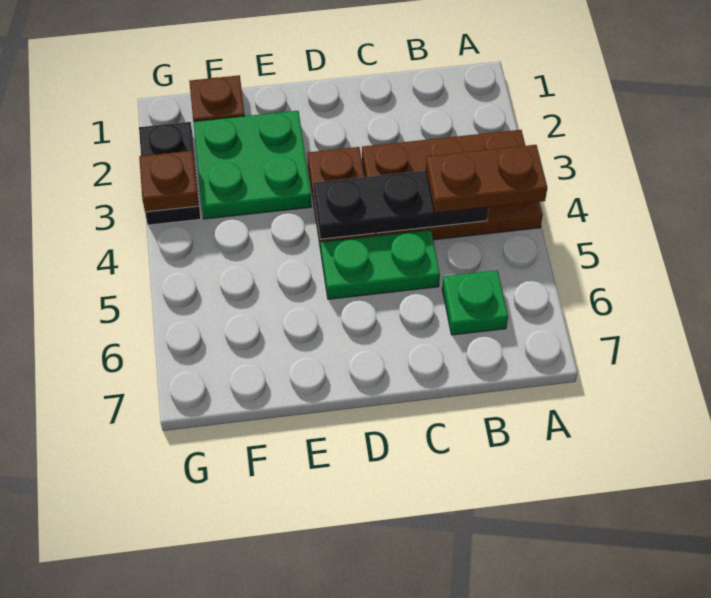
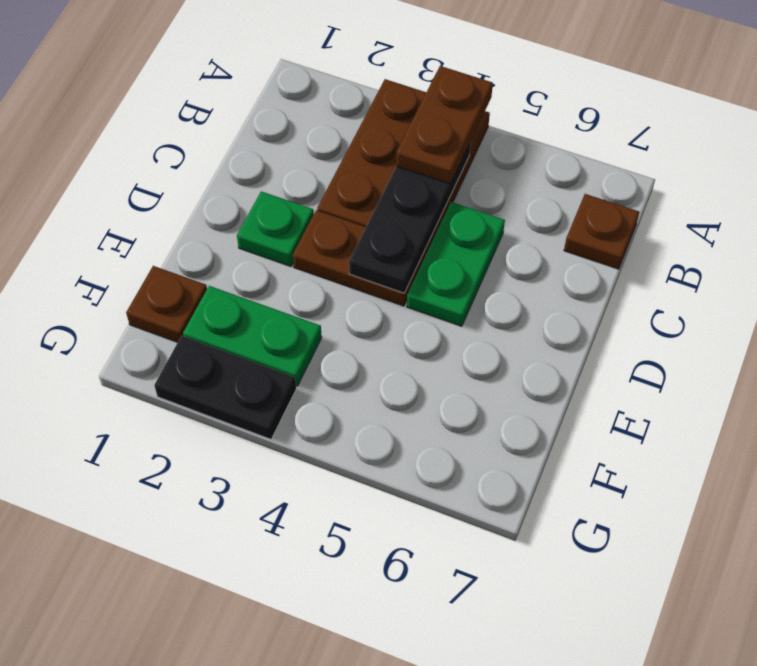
green 1x1 plate [442,270,508,335] -> green 1x1 plate moved to [237,191,314,267]
green 2x2 plate [193,111,311,219] -> green 1x2 plate [183,286,322,386]
brown 1x1 plate [139,151,199,212] -> brown 1x1 plate moved to [564,194,639,269]

